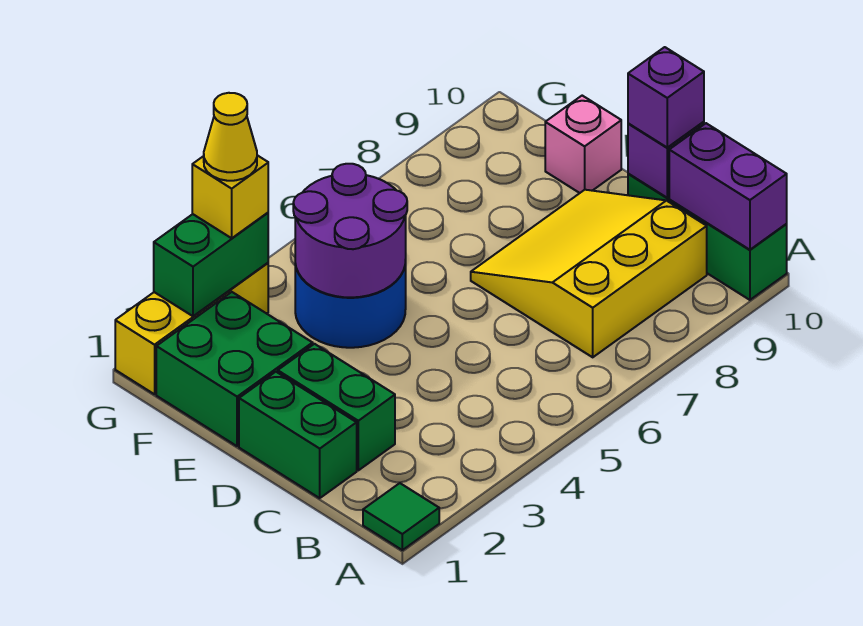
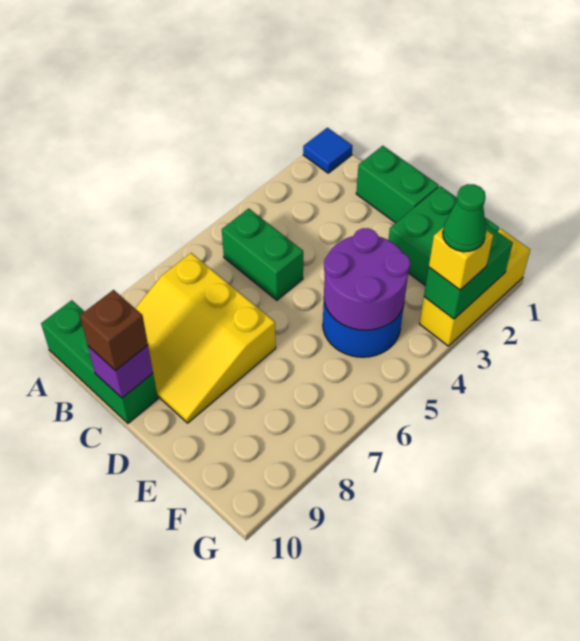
green 1x1 tile [363,483,439,550] -> blue 1x1 tile [303,128,352,173]
purple 1x2 brick [669,123,787,250] -> none
yellow 3x3 slope [471,190,707,357] -> yellow 3x3 slope turned to [135,253,276,423]
green 1x2 brick [278,344,395,470] -> green 1x2 brick moved to [222,208,303,300]
purple 1x1 brick [628,47,704,147] -> brown 1x1 brick [80,290,148,371]
pink 1x1 brick [545,96,621,193] -> none
yellow 1x1 cone [204,93,257,181] -> green 1x1 cone [443,184,486,252]

